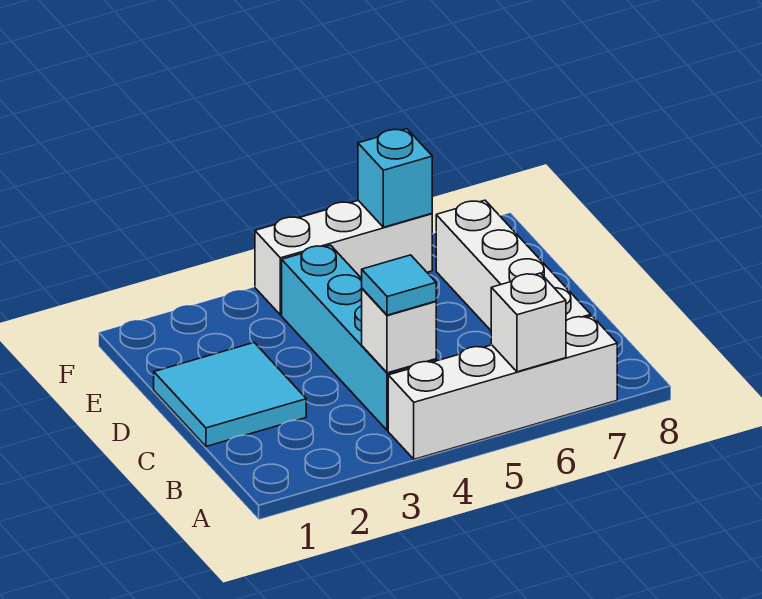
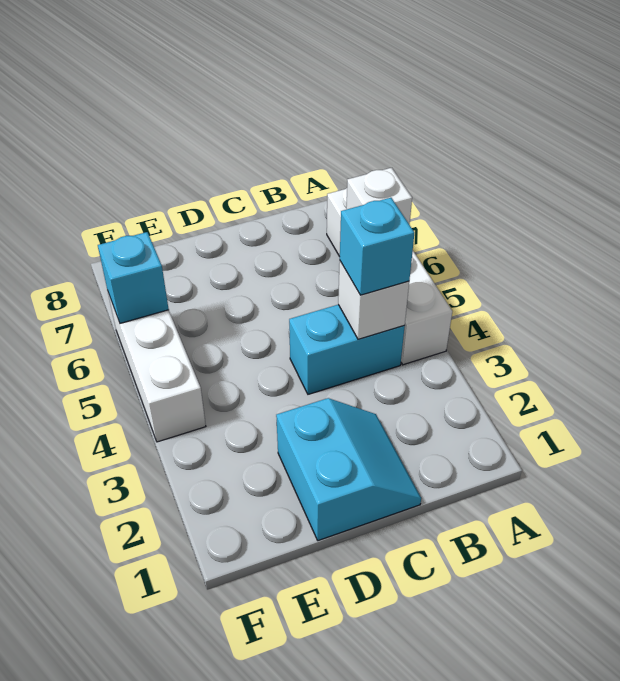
cyan 1x4 brick [282,245,436,431] -> cyan 1x2 brick [289,305,405,394]
cyan 1x1 tile [362,255,436,315] -> cyan 1x1 brick [340,198,414,295]
white 1x4 brick [436,200,591,330] -> none
cyan 2x2 tile [154,343,306,446] -> cyan 2x2 slope [276,398,421,541]

